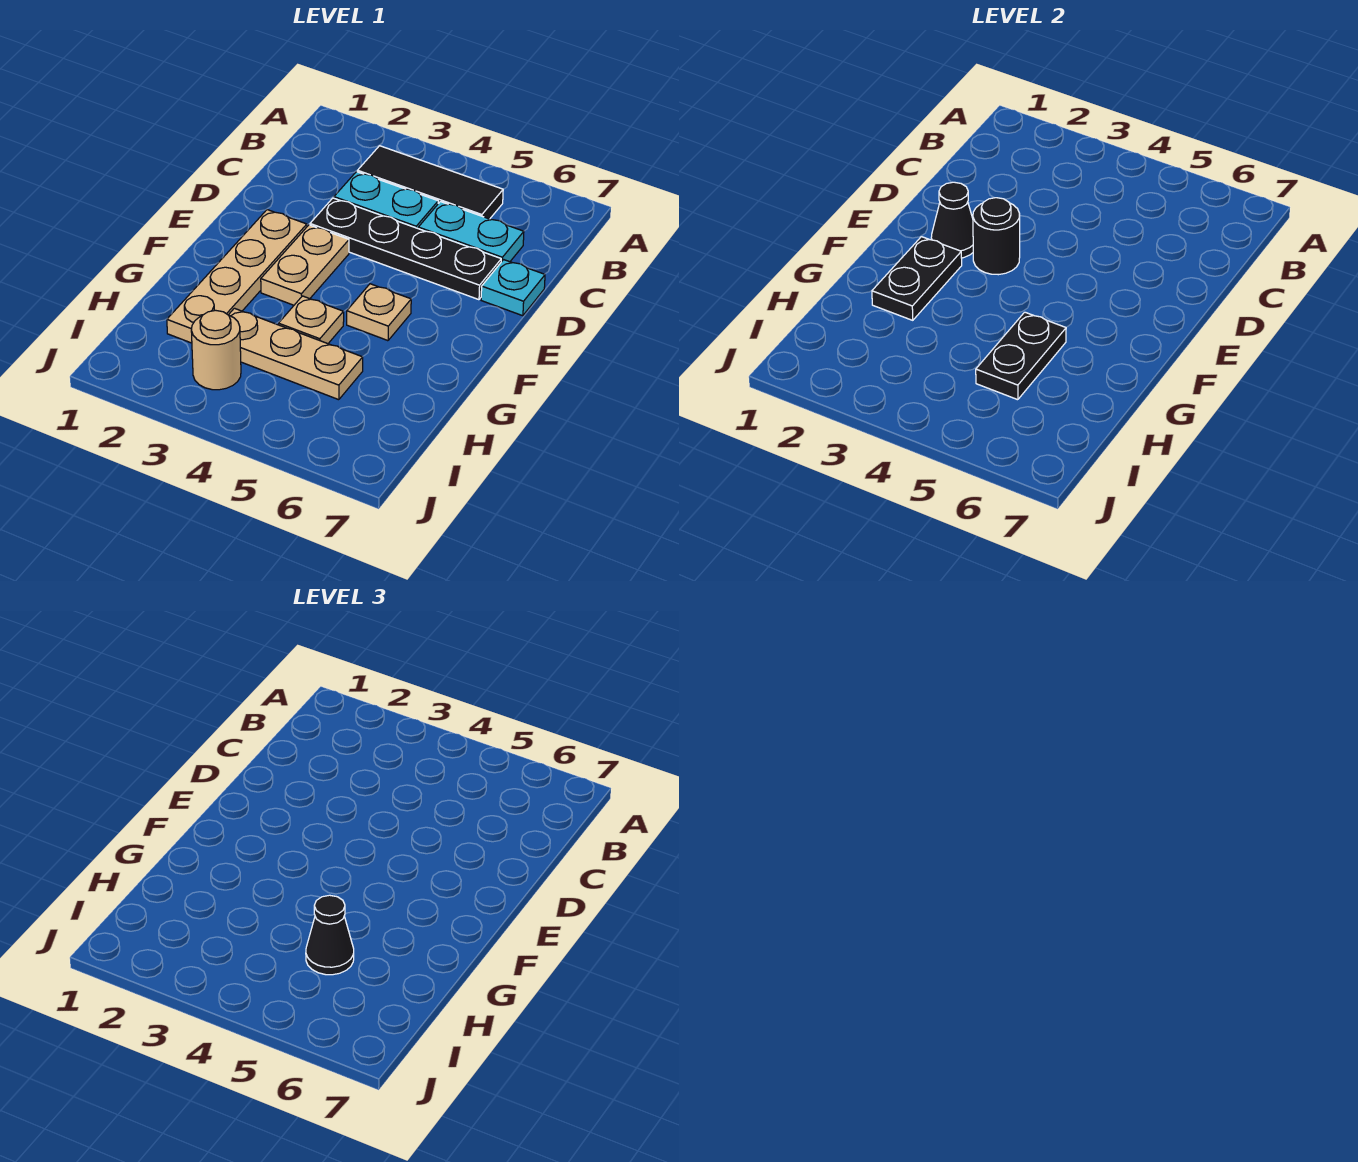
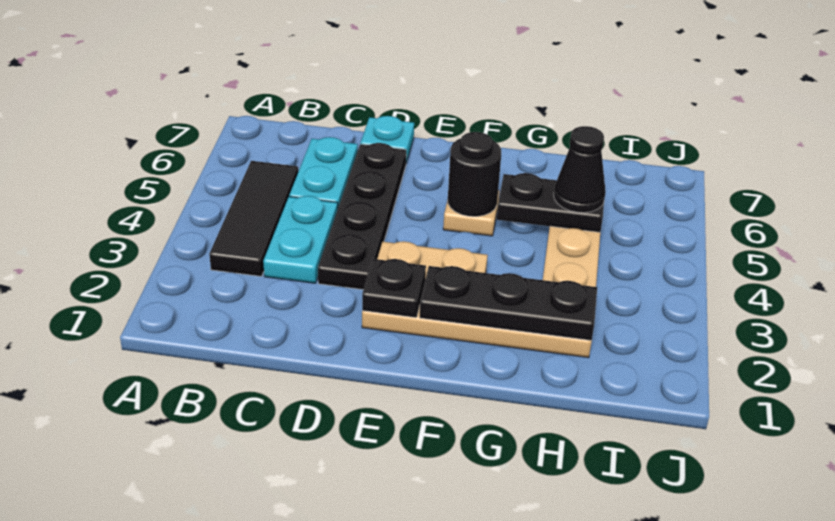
black 1x1 cone [931,182,973,258] -> black 1x1 plate [362,259,426,318]
black 1x1 round brick [973,198,1020,275] -> black 1x1 round brick moved to [448,132,501,217]
black 1x2 plate [872,237,962,320] -> black 1x3 plate [420,266,597,341]
tan 1x1 plate [279,296,344,344] -> none
tan 1x1 round brick [191,310,241,390] -> none

